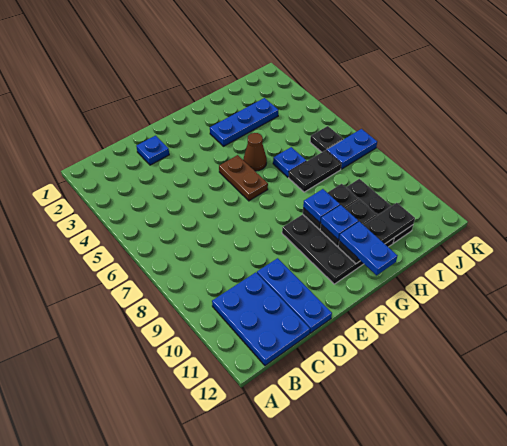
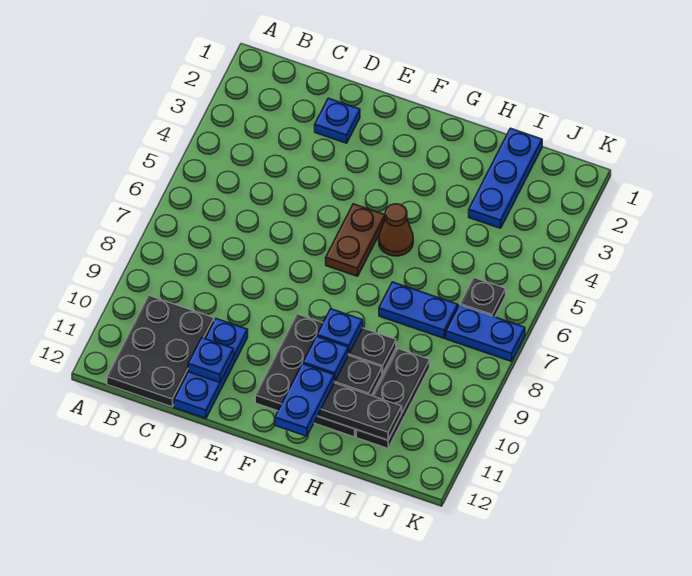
blue 2x3 plate [212,272,310,366] -> black 2x3 plate [107,295,214,407]
blue 1x3 plate [210,98,278,146] -> blue 1x3 plate turned to [469,128,542,228]
blue 1x1 plate [273,147,306,177] -> blue 1x1 plate moved to [188,338,234,383]
black 1x2 plate [289,150,341,192] -> blue 1x2 plate [379,282,458,338]

